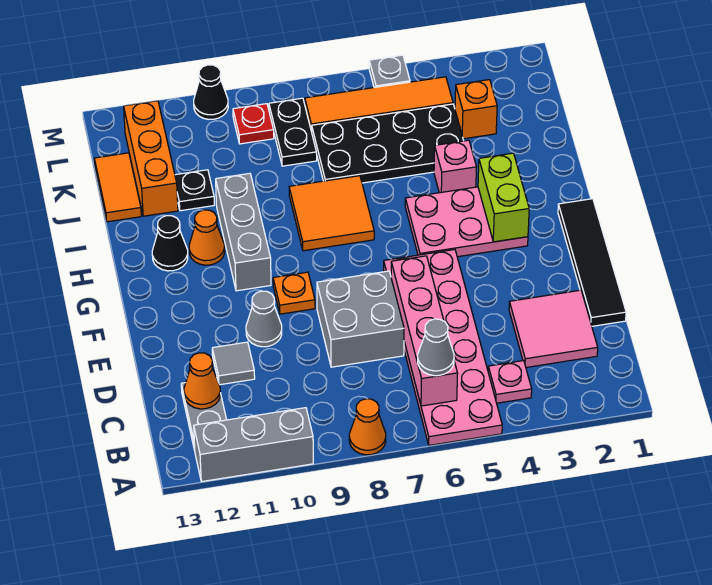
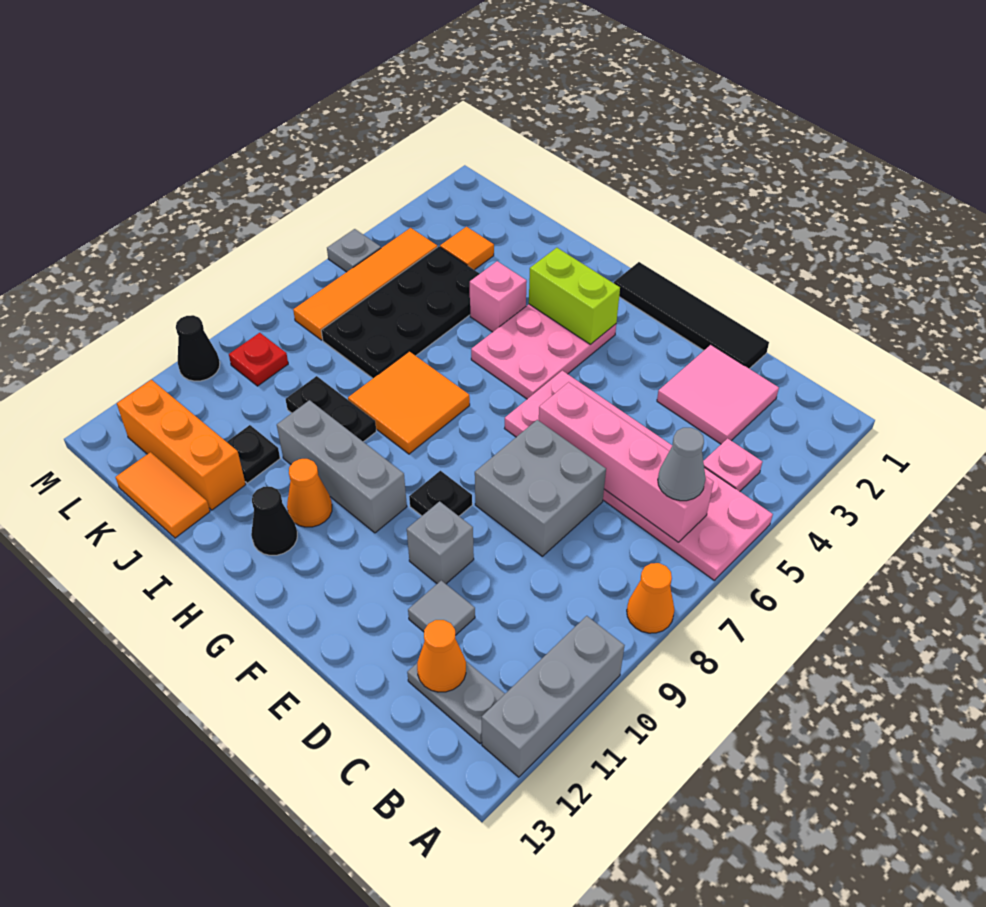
grey 1x1 cone [246,291,282,347] -> grey 1x1 brick [407,501,474,584]
orange 1x1 plate [273,272,315,314] -> black 1x1 plate [409,471,472,516]
orange 1x1 brick [455,80,497,139] -> orange 1x1 tile [440,227,494,270]
black 1x2 plate [269,98,317,166] -> black 1x2 plate moved to [286,376,376,442]

